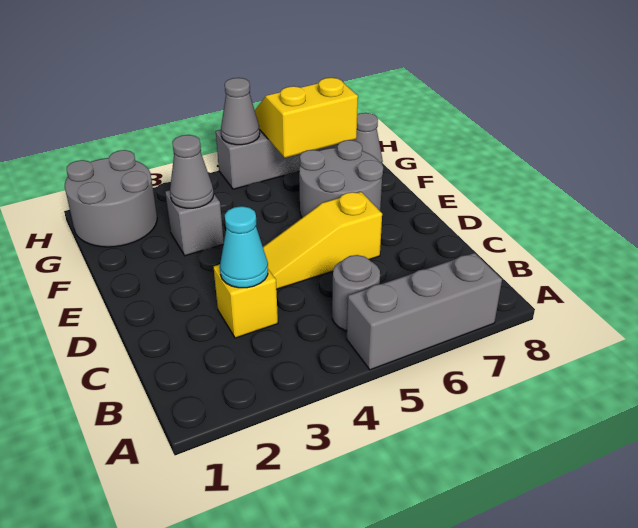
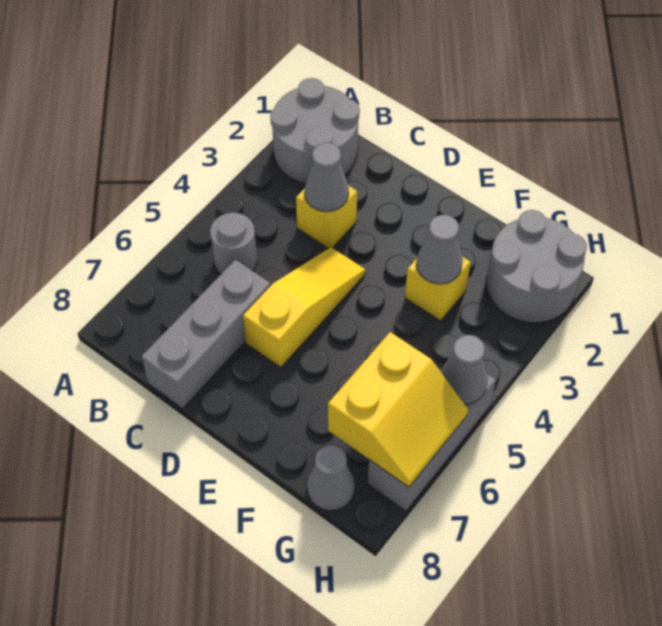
grey 1x3 brick [347,253,502,370] -> grey 1x3 brick moved to [142,260,271,408]
cyan 1x1 cone [220,206,268,288] -> grey 1x1 cone [305,143,349,212]
grey 2x2 round brick [299,140,383,218] -> grey 2x2 round brick moved to [270,78,360,184]
grey 1x1 brick [165,190,224,256] -> yellow 1x1 brick [405,257,471,321]

